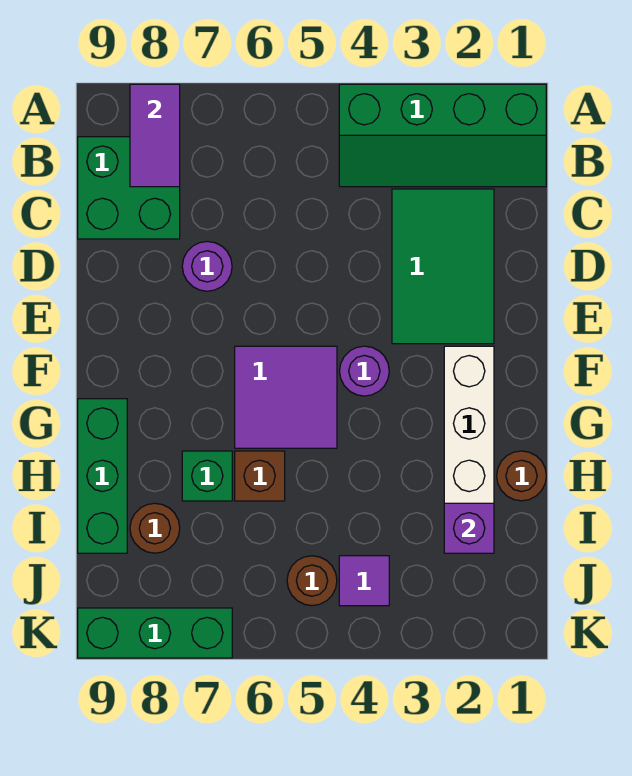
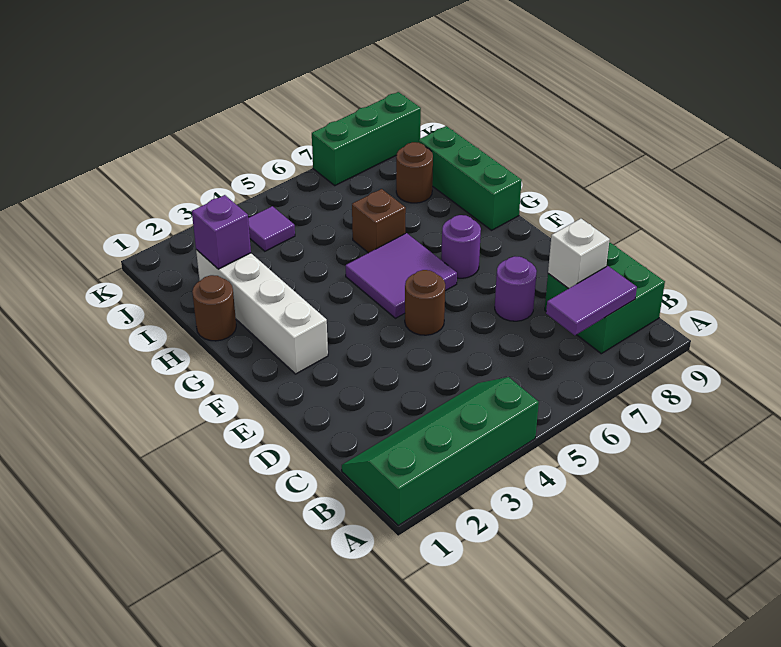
purple 1x2 tile [130,84,180,187] -> purple 1x2 tile turned to [546,266,637,335]
green 2x3 tile [392,189,494,344] -> none
none -> white 1x1 brick [548,219,610,289]
purple 1x1 round brick [340,346,389,396] -> purple 1x1 round brick moved to [441,215,481,278]
green 1x1 brick [182,451,232,501] -> none
brown 1x1 round brick [287,556,337,606] -> brown 1x1 round brick moved to [405,270,445,335]

